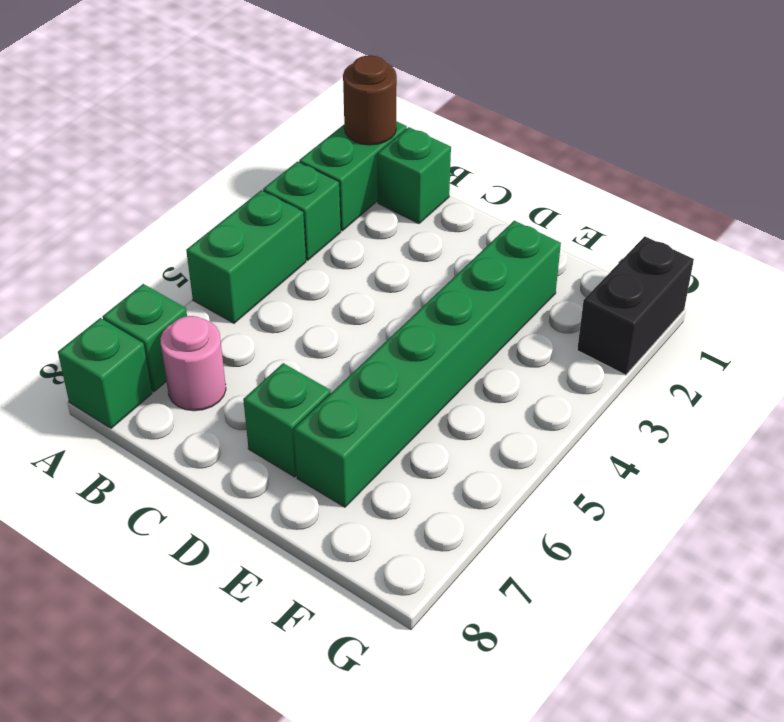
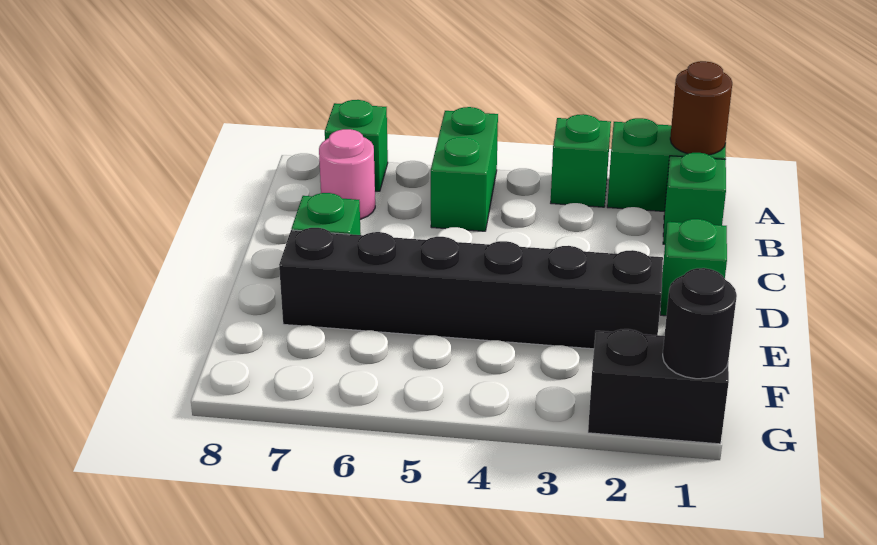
green 1x2 brick [186,190,306,323] -> green 1x2 brick turned to [431,107,498,231]
green 1x1 brick [58,318,152,428] -> green 1x1 brick moved to [660,219,727,316]
green 1x6 brick [294,221,561,507] -> black 1x6 brick [279,228,663,349]
none -> black 1x1 round brick [663,268,737,379]

